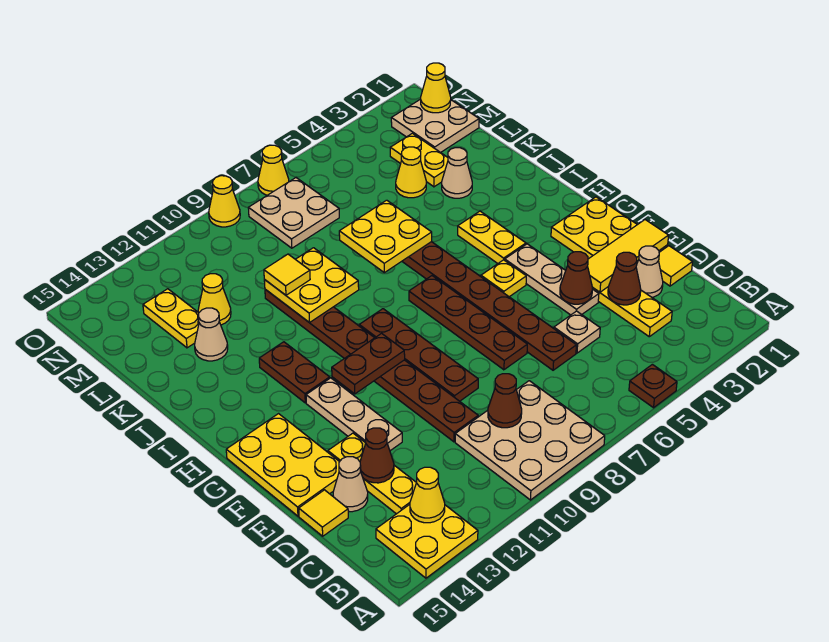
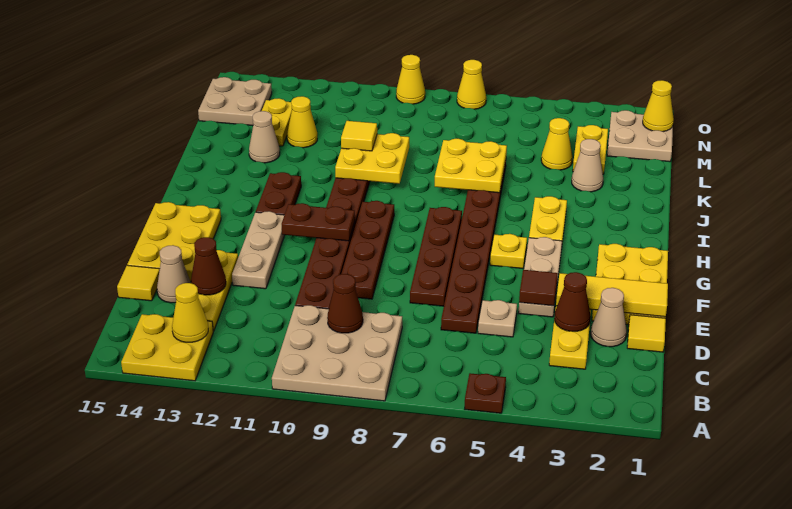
brown 1x1 cone [560,252,593,304] -> brown 1x1 tile [519,270,558,306]
tan 2x2 plate [248,178,339,248] -> tan 2x2 plate moved to [198,77,272,126]

